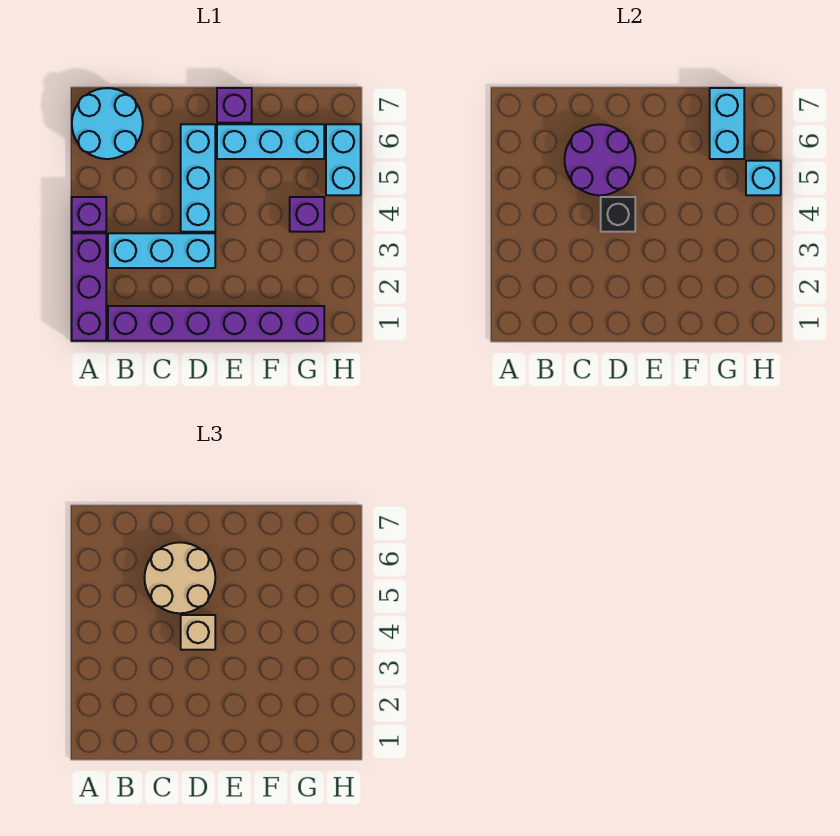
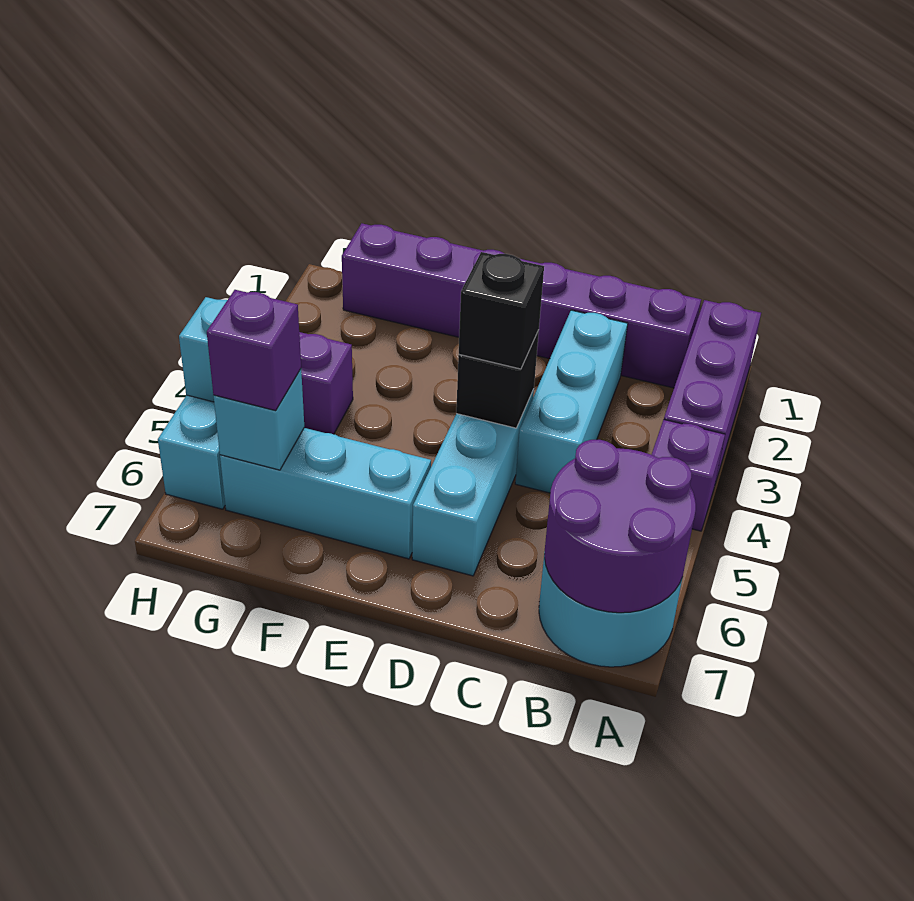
cyan 1x3 brick [108,233,215,268] -> cyan 1x3 brick turned to [515,310,628,493]
purple 2x2 round brick [565,124,635,195] -> purple 2x2 round brick moved to [544,440,696,613]
tan 2x2 round brick [145,542,215,613] -> none
tan 1x1 brick [181,615,215,650] -> black 1x1 brick [459,252,544,369]
purple 1x1 brick [217,88,252,123] -> purple 1x1 brick moved to [207,290,301,411]
cyan 1x2 brick [710,88,744,159] -> cyan 1x1 brick [214,369,304,470]

